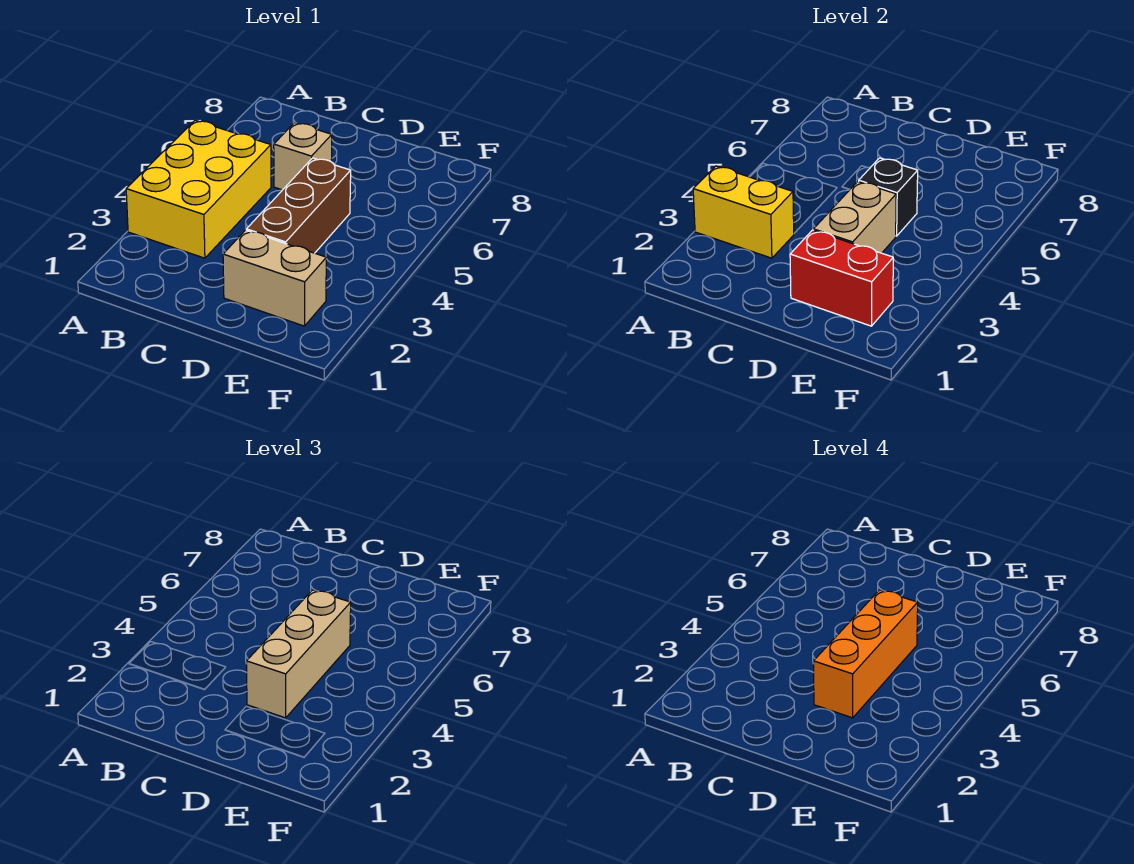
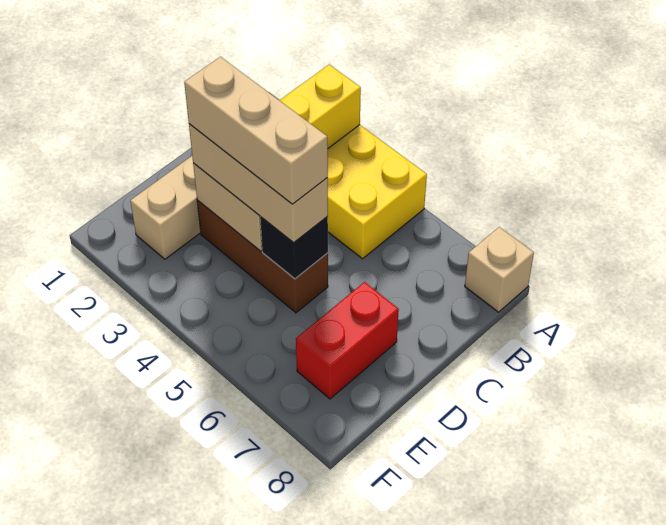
tan 1x1 brick [274,123,332,190] -> tan 1x1 brick moved to [465,227,534,312]
red 1x2 brick [790,230,893,326] -> red 1x2 brick moved to [296,282,399,399]
orange 1x3 brick [814,590,918,718] -> tan 1x3 brick [184,57,328,204]

